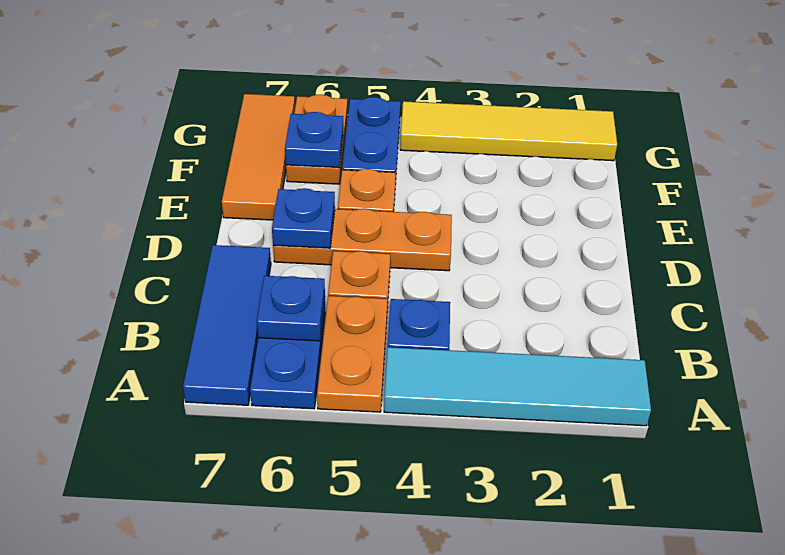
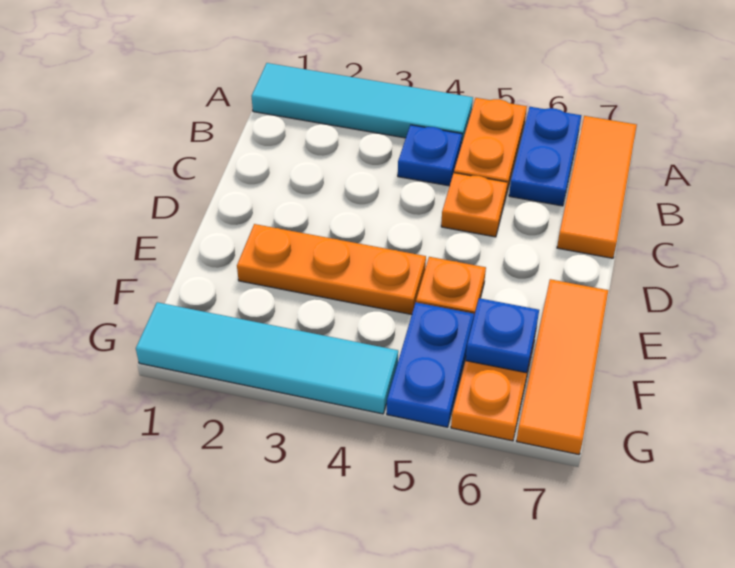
blue 1x3 tile [183,245,271,405] -> orange 1x3 tile [557,116,637,258]
blue 1x1 plate [257,276,325,341] -> none
orange 1x3 plate [273,209,452,271] -> orange 1x3 plate moved to [237,224,426,315]
blue 1x1 plate [272,188,335,248] -> none
yellow 1x4 tile [400,101,617,161] -> cyan 1x4 tile [136,302,398,414]

